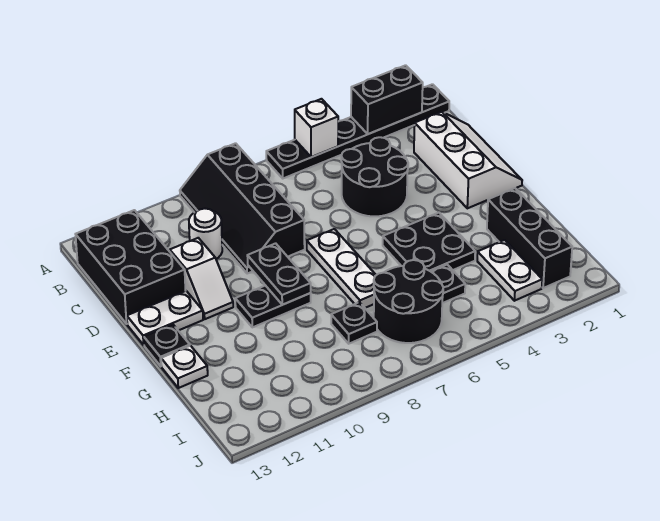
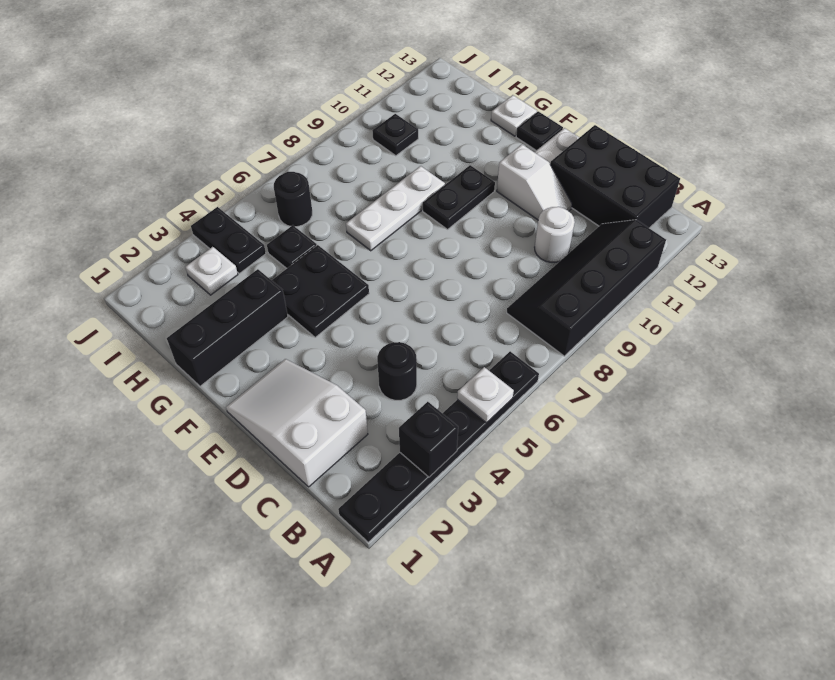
black 1x2 brick [351,65,423,134] -> black 1x1 brick [399,402,458,477]
white 1x1 brick [295,99,338,157] -> white 1x1 plate [457,367,514,423]
black 2x4 slope [180,143,305,274] -> black 2x4 slope turned to [507,220,666,356]
white 2x3 slope [414,112,522,208] -> white 2x3 slope turned to [226,359,368,487]
black 2x2 round brick [341,137,408,216] -> black 1x1 round brick [377,342,417,400]
white 1x2 slope [170,238,233,319] -> white 1x2 slope turned to [497,144,572,220]
white 1x3 plate [307,229,376,308] -> white 1x3 plate turned to [346,166,445,251]
black 1x2 plate [247,243,311,305] -> black 1x2 plate moved to [191,207,266,273]
black 1x3 brick [487,188,572,288] -> black 1x3 brick turned to [167,269,288,386]
white 1x2 plate [477,240,542,301] -> white 1x1 plate [185,247,238,295]
black 2x2 round brick [374,260,443,343] -> black 1x1 round brick [274,172,312,227]
black 1x1 plate [331,302,377,344] -> black 1x1 plate moved to [372,114,418,156]

